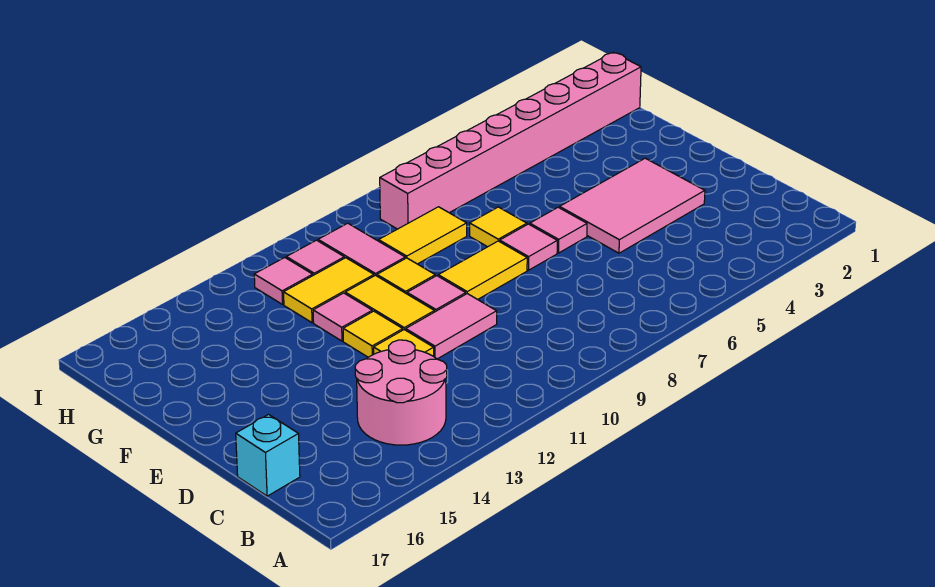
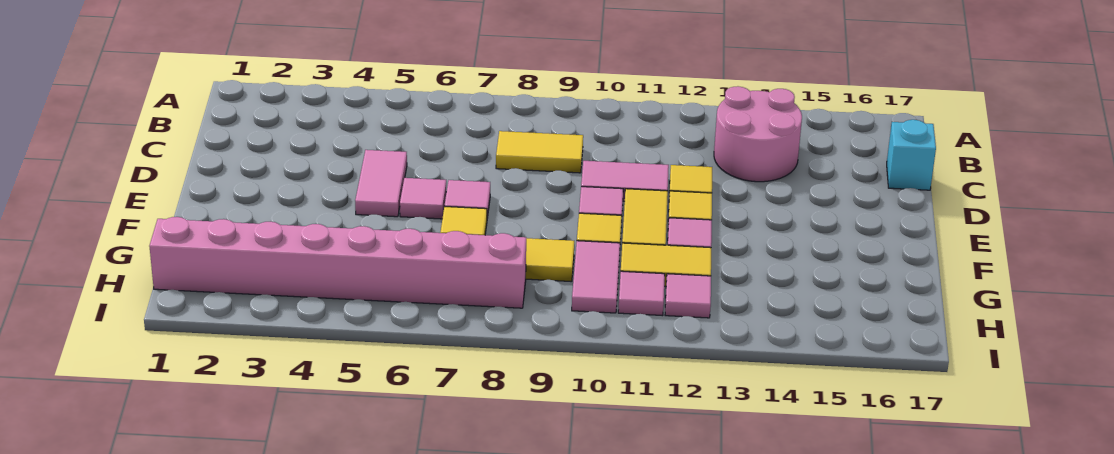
pink 2x3 tile [560,158,705,253] -> pink 1x2 tile [355,150,407,217]
yellow 1x2 tile [438,241,527,299] -> yellow 1x2 tile moved to [496,131,583,173]

